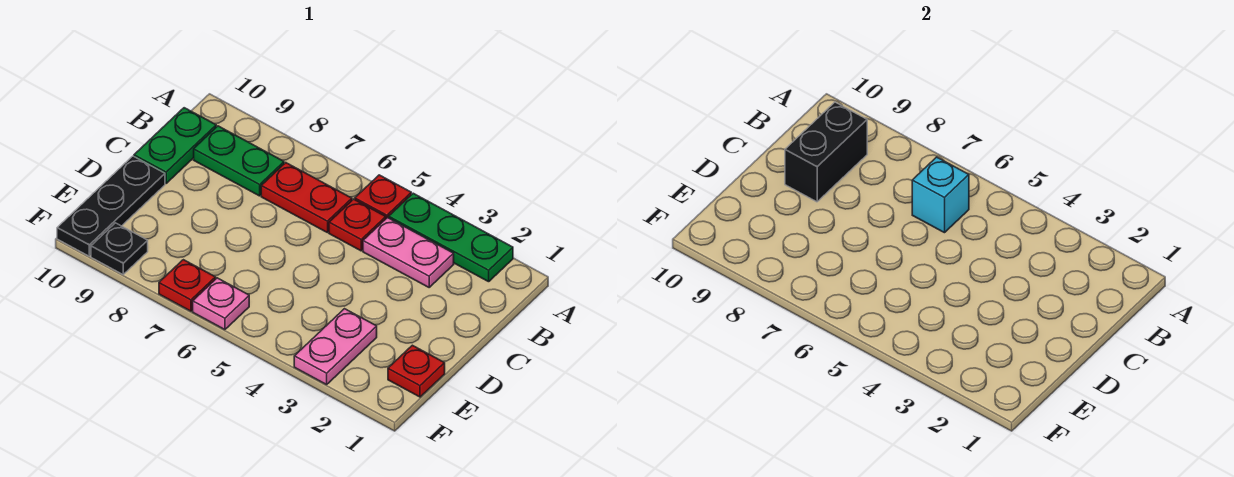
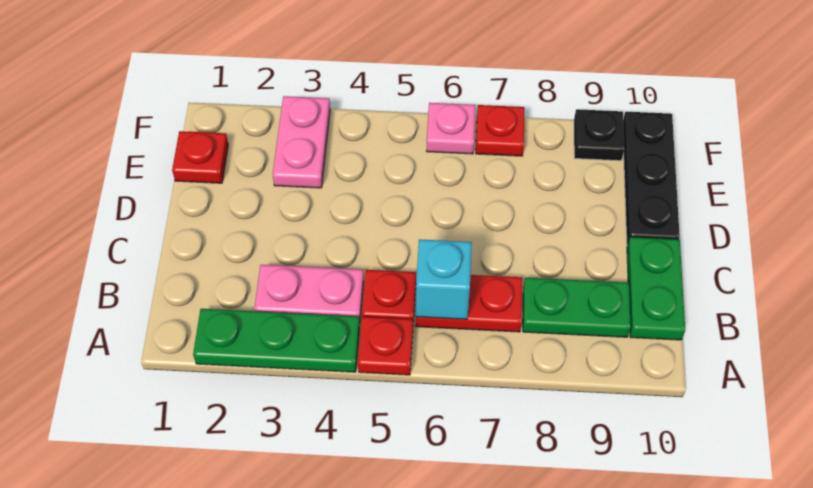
black 1x2 brick [785,102,867,202] -> none

